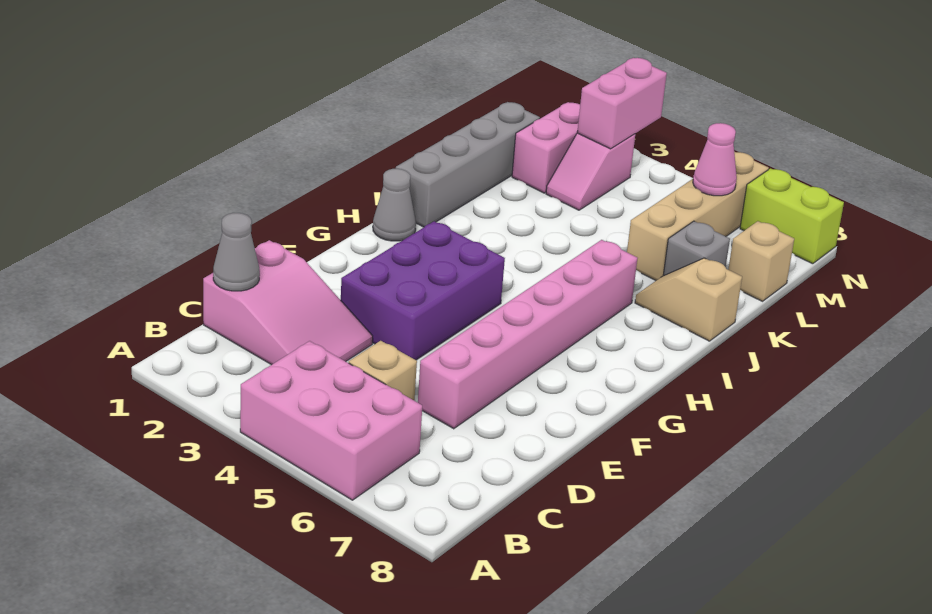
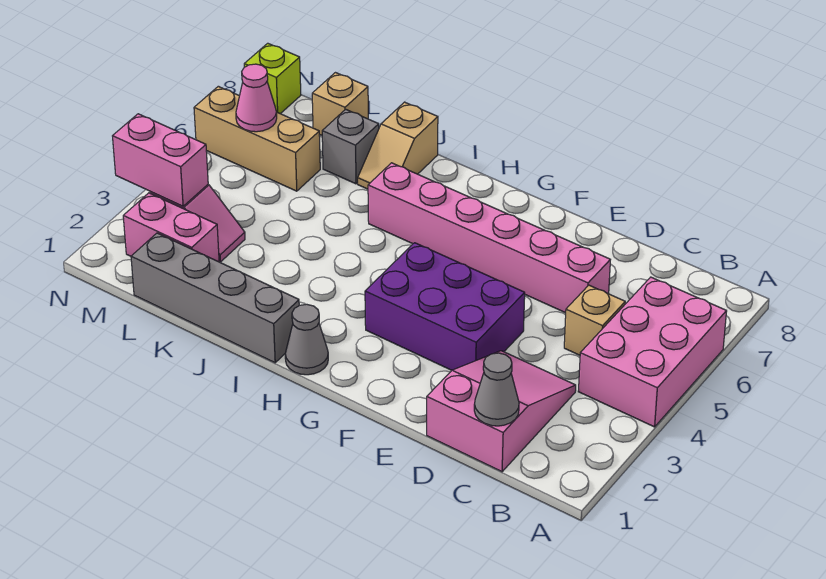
tan 1x4 brick [627,152,769,280] -> tan 1x3 brick [194,86,320,191]
lime 1x2 brick [740,168,844,264] -> lime 1x1 brick [244,43,301,114]

